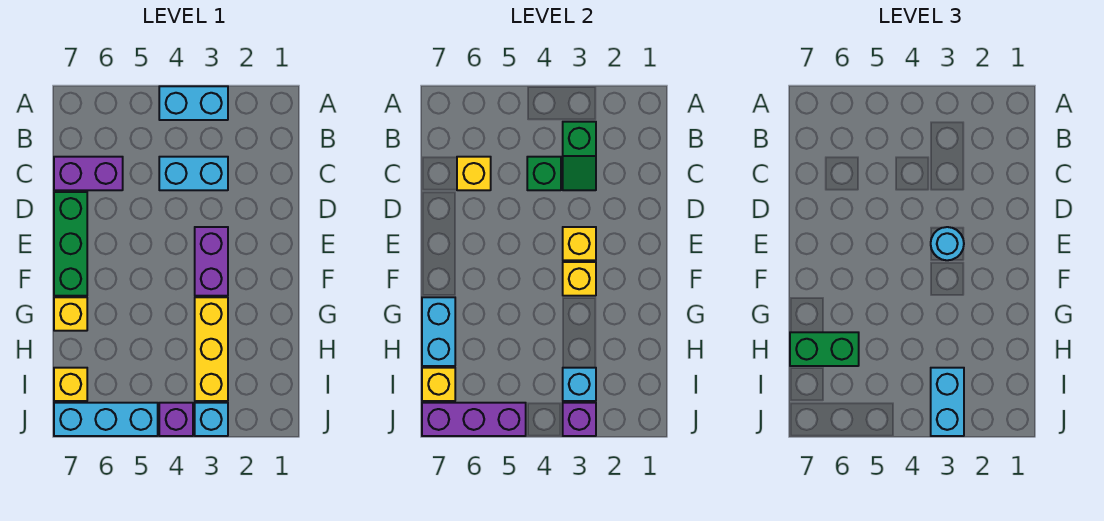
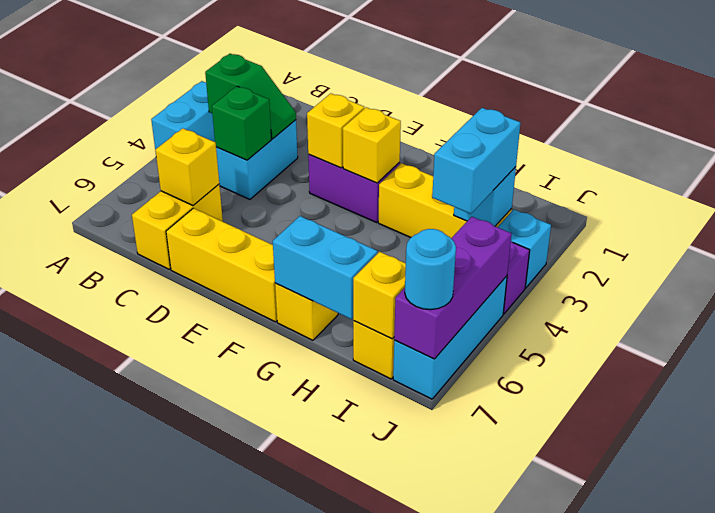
purple 1x2 brick [54,157,123,190] -> yellow 1x2 brick [132,184,223,269]
green 1x3 brick [54,192,87,296] -> yellow 1x3 brick [166,208,277,322]
cyan 1x1 round brick [931,227,964,260] -> cyan 1x1 round brick moved to [405,229,456,310]
green 1x2 brick [790,332,859,366] -> none
cyan 1x2 brick [931,368,964,436] -> cyan 1x2 brick turned to [432,108,520,214]
purple 1x1 brick [563,403,596,436] -> none

